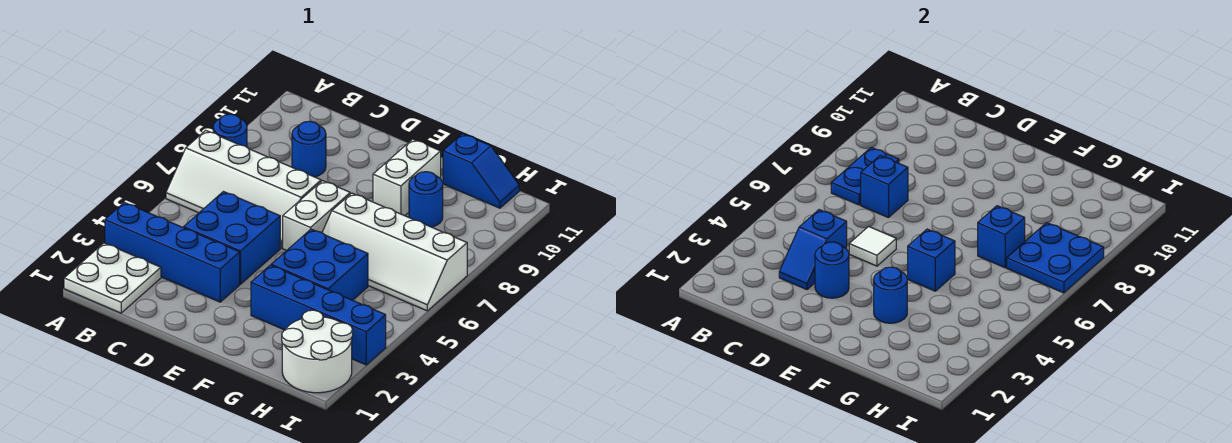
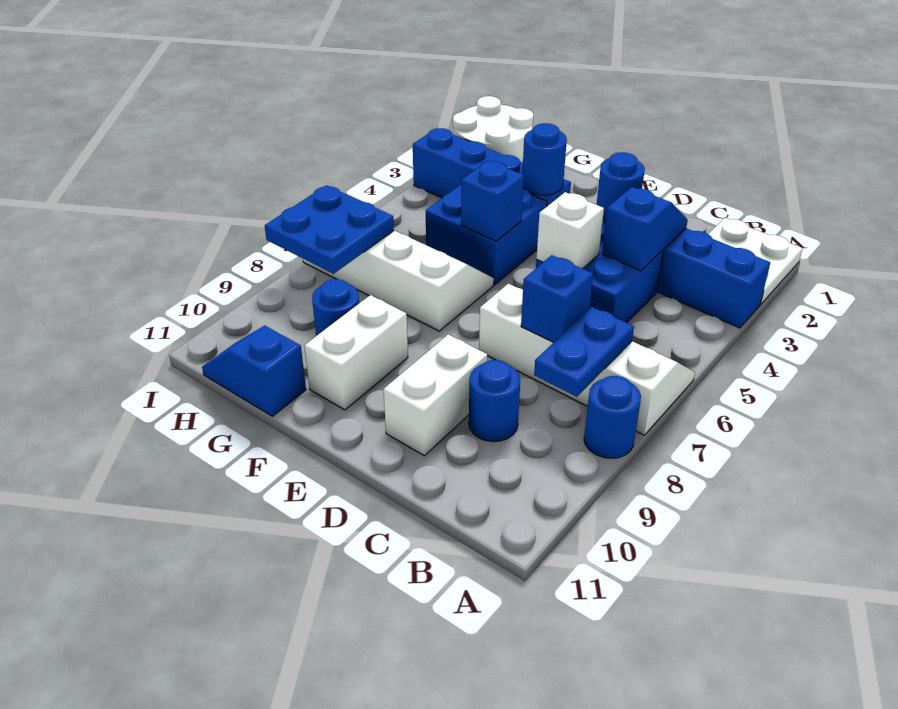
white 1x1 tile [849,226,896,266] -> white 1x1 brick [536,192,604,269]
white 1x2 brick [283,181,350,251] -> white 1x2 brick moved to [384,334,487,456]
blue 1x1 brick [978,206,1025,268] -> none

